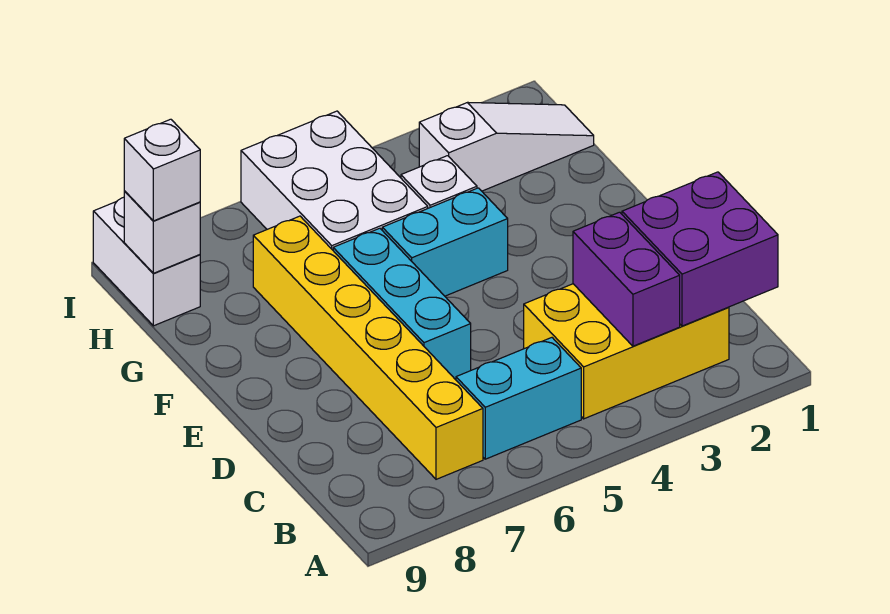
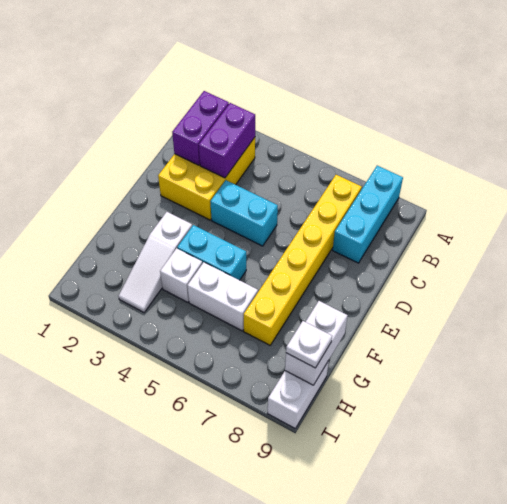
purple 2x2 brick [622,172,778,326] -> purple 1x2 brick [172,91,229,165]
yellow 2x3 brick [524,284,729,419] -> yellow 2x3 brick turned to [158,138,255,220]
cyan 1x2 brick [456,338,581,459] -> cyan 1x2 brick moved to [210,180,278,246]
cyan 1x3 brick [333,228,471,380] -> cyan 1x3 brick moved to [333,166,403,263]
white 2x3 brick [241,111,428,250] -> white 1x2 brick [187,262,258,331]
white 1x3 slope [419,103,594,191] -> white 1x3 slope turned to [119,212,192,312]
white 1x1 brick [124,191,200,273] -> white 1x2 brick [285,301,348,385]
white 1x1 brick [124,119,200,221] -> white 1x1 plate [286,321,332,368]

